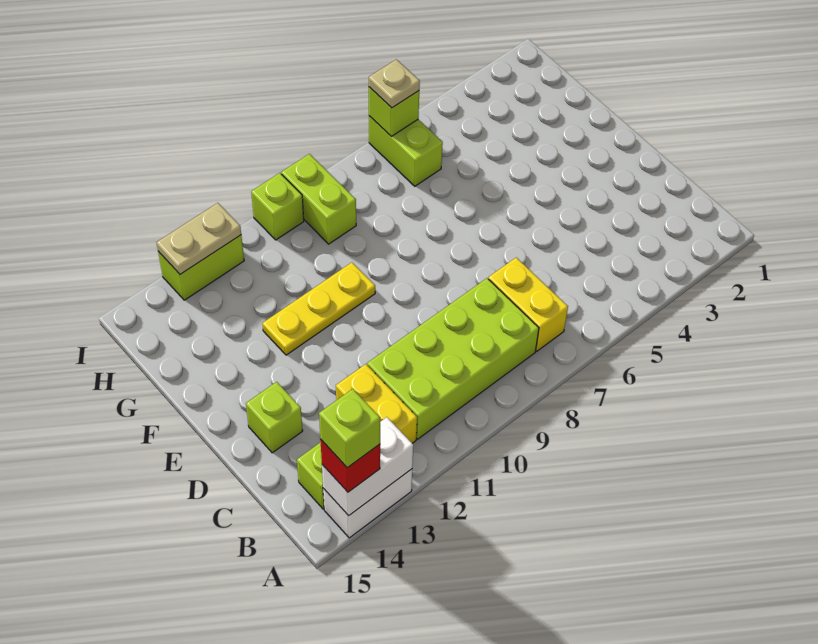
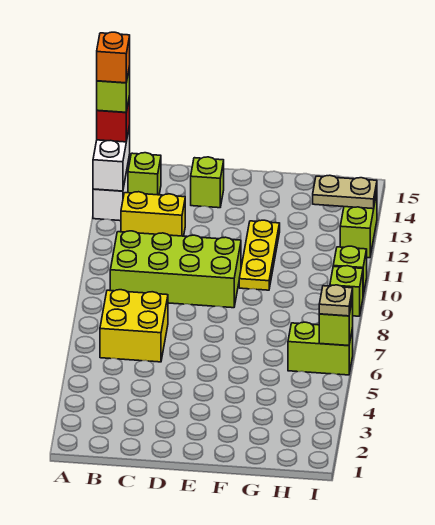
none -> orange 1x1 brick [97,32,130,83]
yellow 1x2 brick [488,258,568,351] -> yellow 2x2 brick [100,290,168,362]
lime 2x4 brick [367,278,539,439] -> lime 2x4 brick turned to [110,231,241,308]
lime 1x2 brick [281,154,356,244] -> lime 1x1 brick [330,266,363,316]
tan 1x2 plate [157,203,241,274] -> tan 1x2 plate turned to [313,175,377,209]

